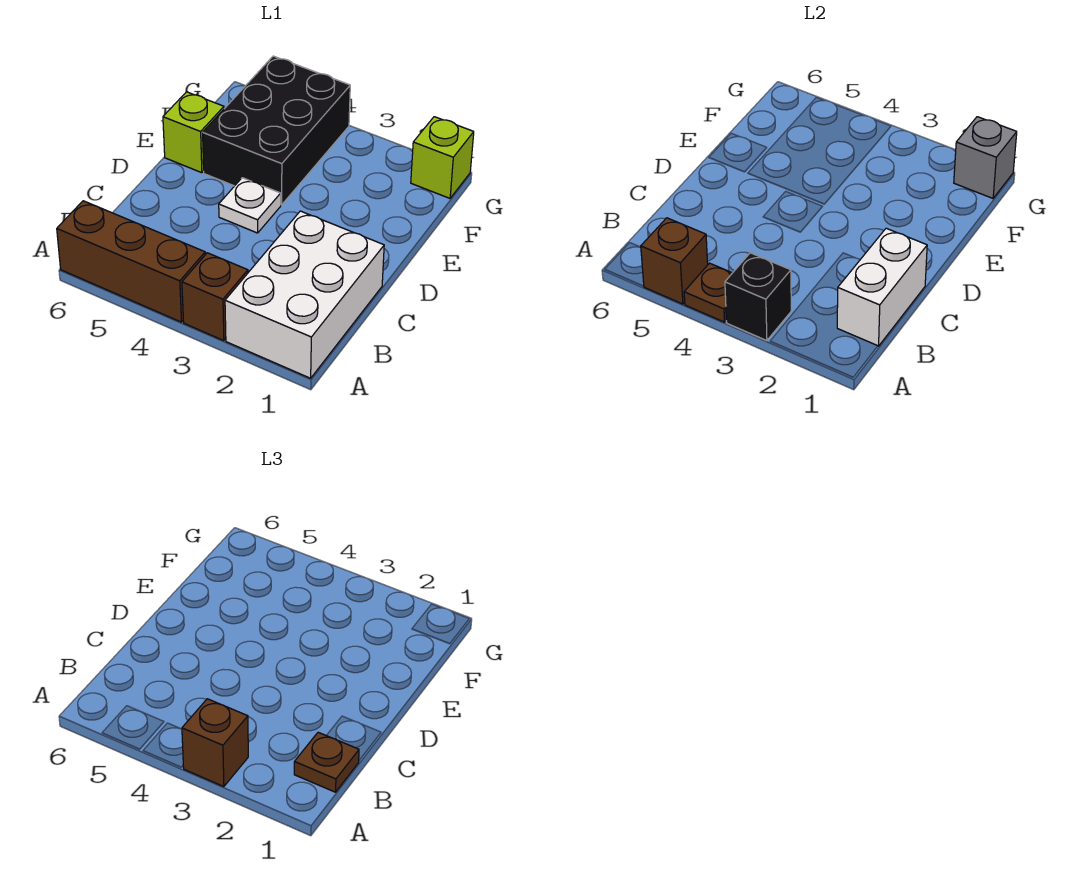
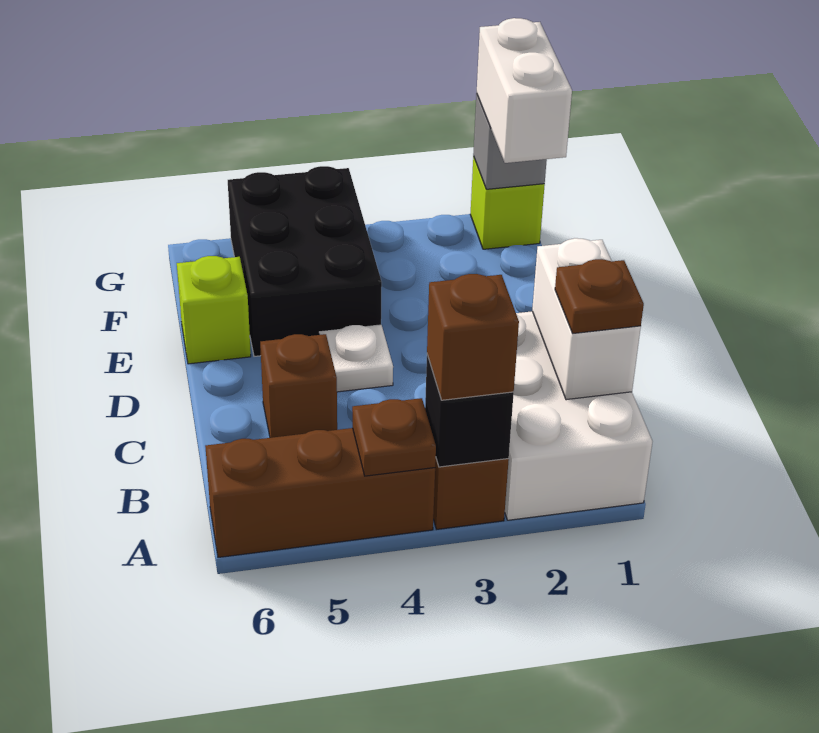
brown 1x1 brick [641,218,708,304] -> brown 1x1 brick moved to [260,334,337,438]
none -> white 1x2 brick [477,18,572,163]

